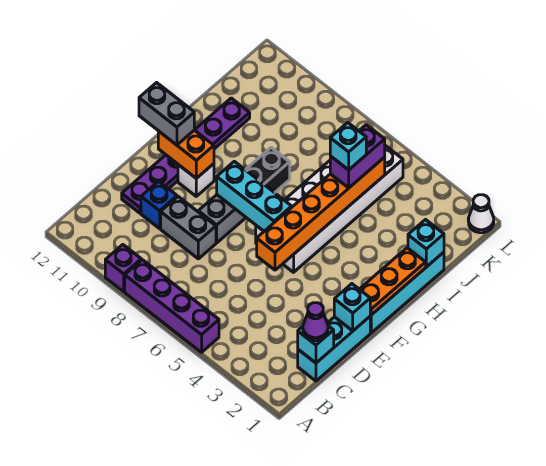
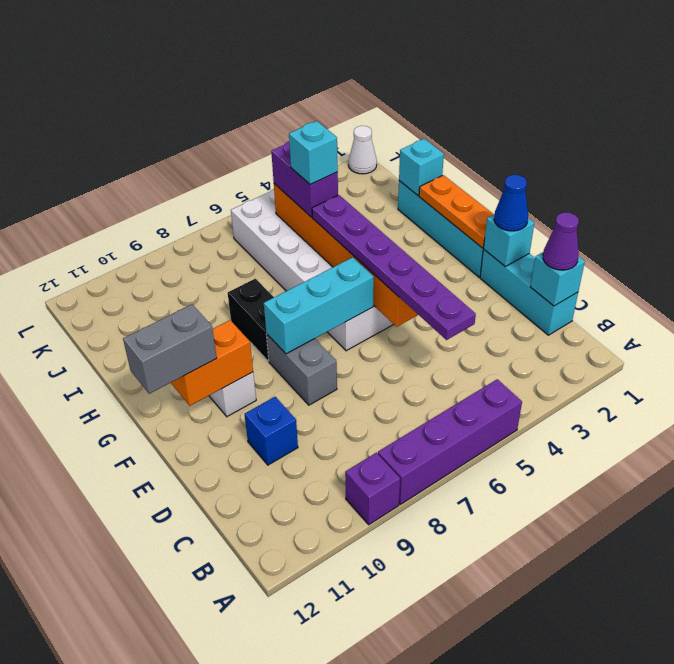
grey 1x2 brick [161,197,216,259] -> none
purple 1x6 plate [122,98,250,213] -> purple 1x6 plate moved to [312,195,476,340]
none -> blue 1x1 cone [494,175,528,231]

